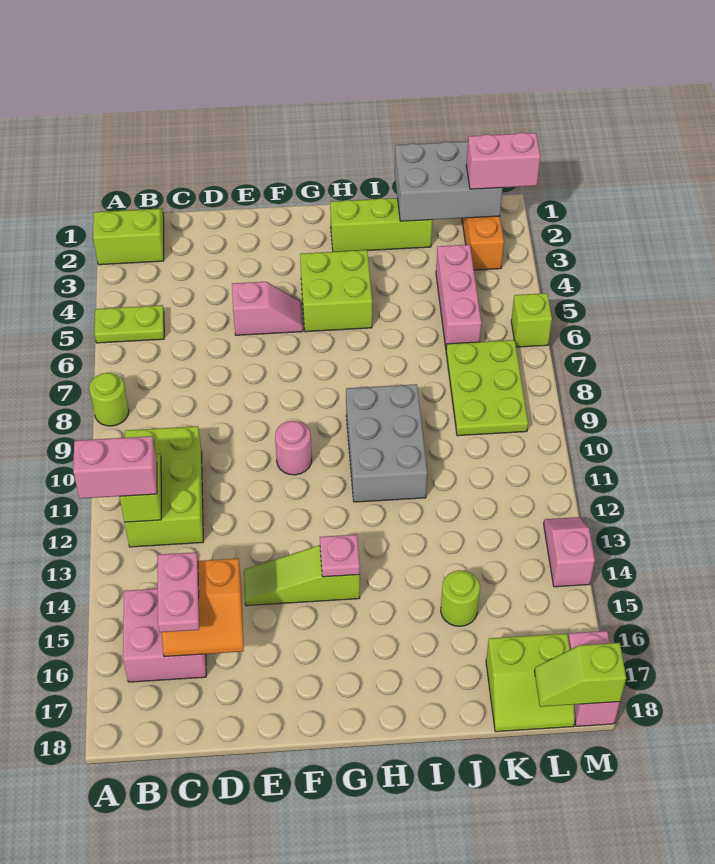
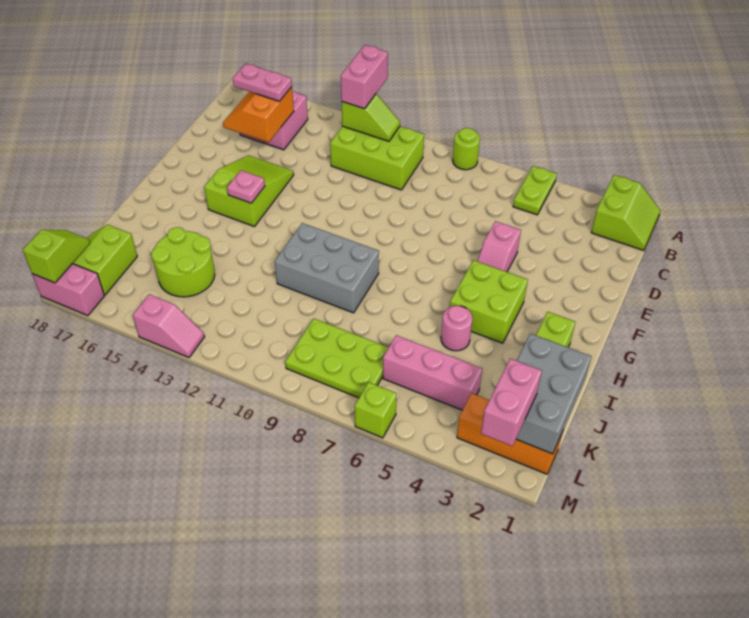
lime 1x3 slope [244,545,360,606] -> lime 2x3 slope [204,155,294,227]
pink 1x1 round brick [275,421,312,475] -> pink 1x1 round brick moved to [441,306,472,351]
lime 1x1 round brick [441,570,480,626] -> lime 2x2 round brick [151,227,215,297]

